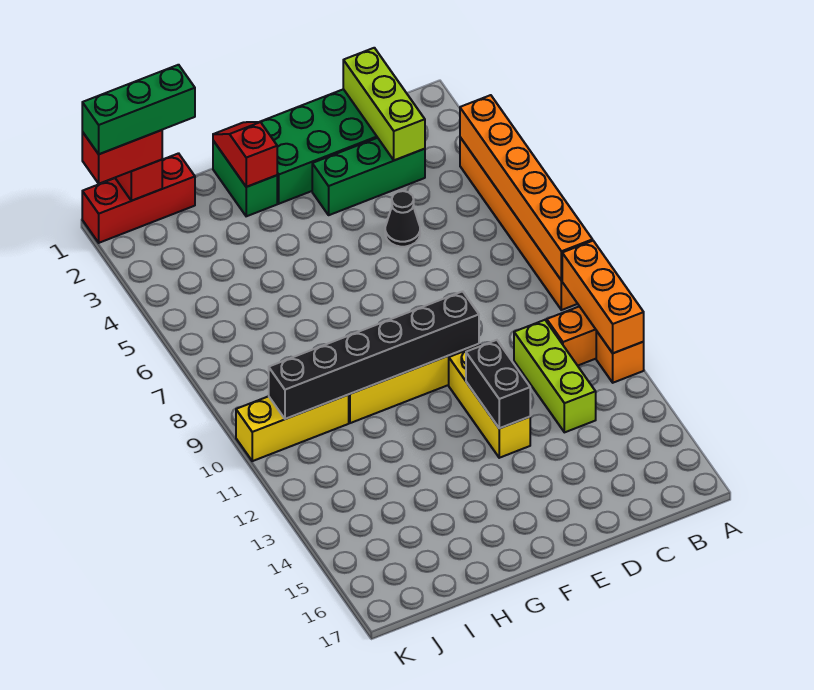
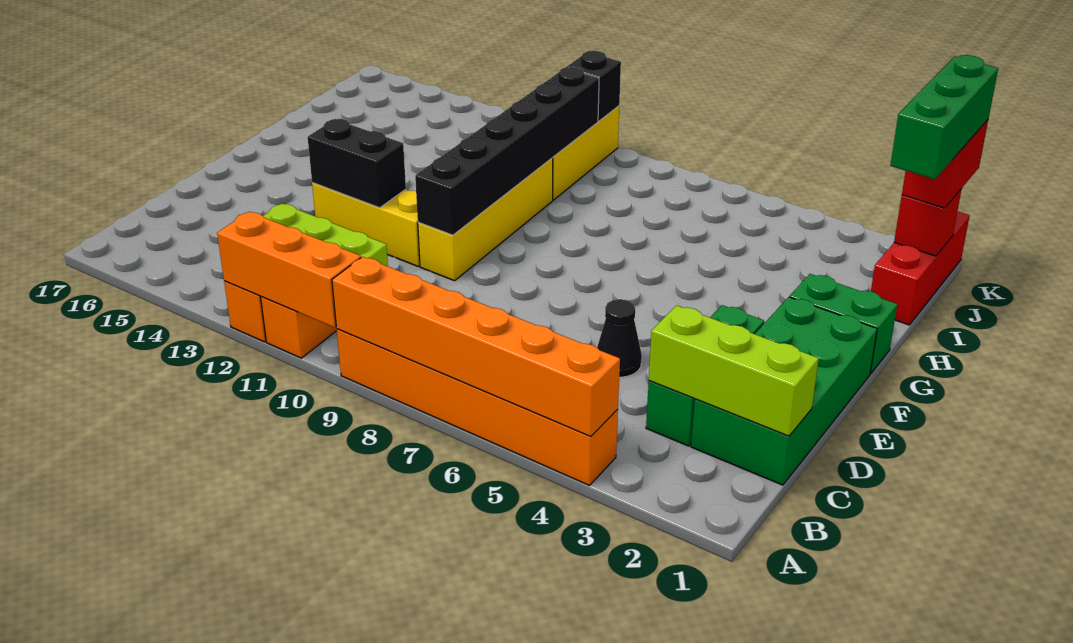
red 1x2 slope [213,122,277,187] -> none
none -> black 1x1 brick [567,51,621,121]

